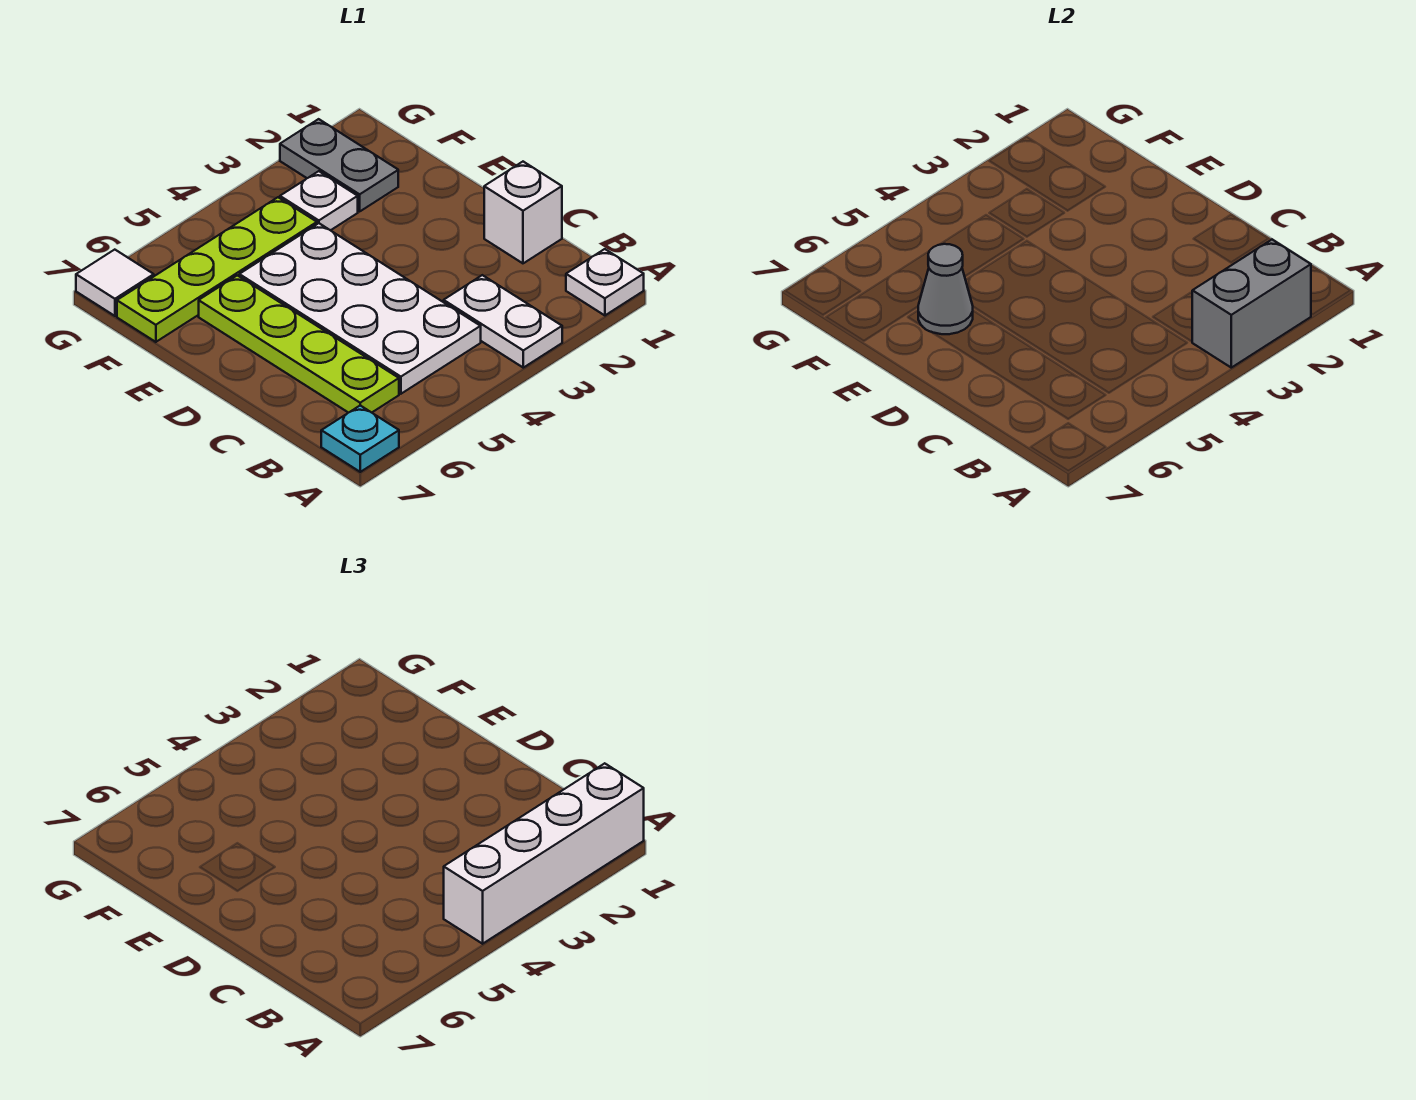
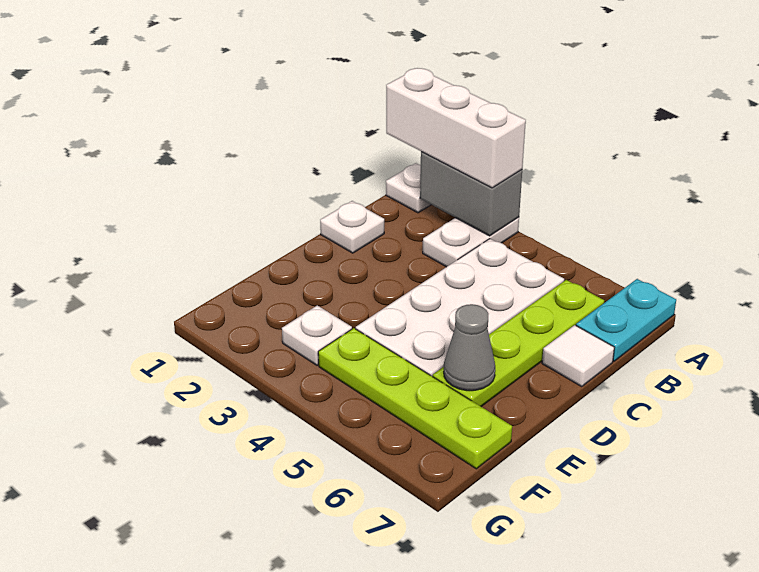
white 1x4 brick [444,763,644,944] -> white 1x3 brick [386,68,526,188]
cyan 1x1 plate [321,406,399,472] -> cyan 1x2 plate [576,279,676,361]
white 1x1 brick [484,162,562,263] -> white 1x1 plate [320,201,384,253]
grey 1x2 plate [280,119,398,211] -> none
white 1x1 tile [76,250,154,316] -> white 1x1 tile moved to [542,325,614,386]

